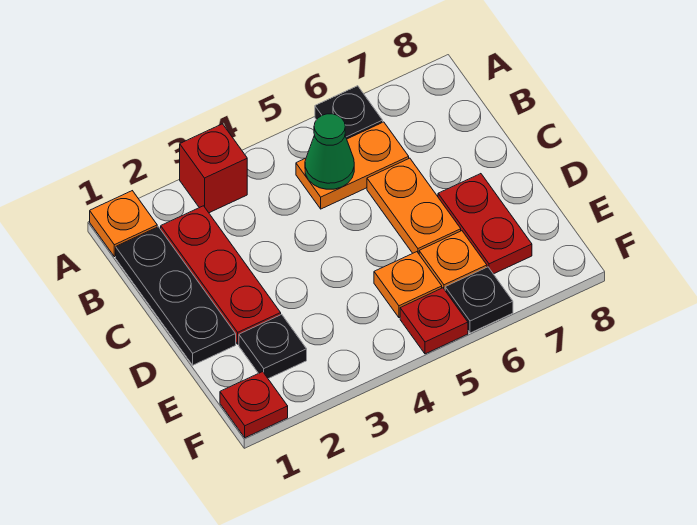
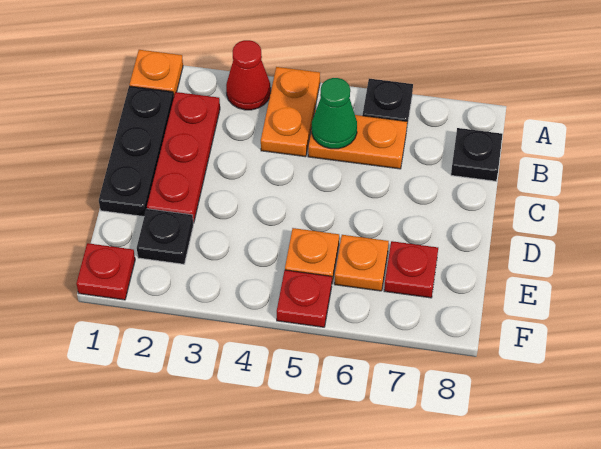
red 1x1 brick [180,124,247,213] -> red 1x1 cone [226,40,271,110]
orange 1x2 plate [367,158,461,254] -> orange 1x2 plate moved to [261,67,320,157]
red 1x2 plate [438,174,532,274] -> red 1x1 plate [384,241,438,298]
black 1x1 plate [445,267,513,333] -> black 1x1 plate moved to [451,128,503,181]

